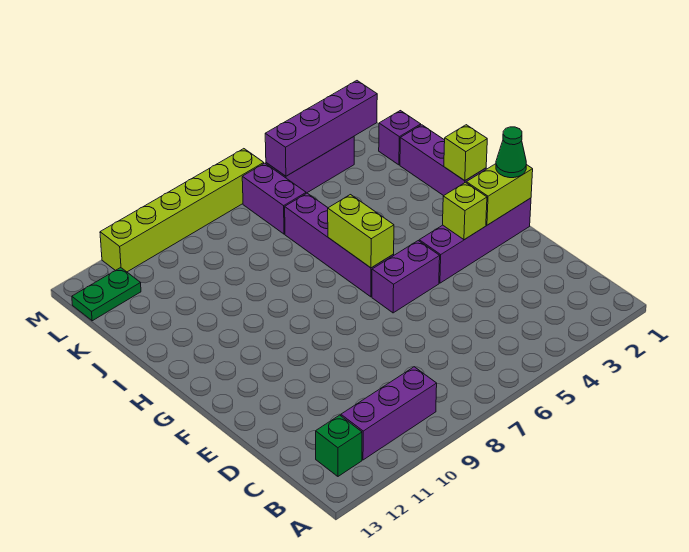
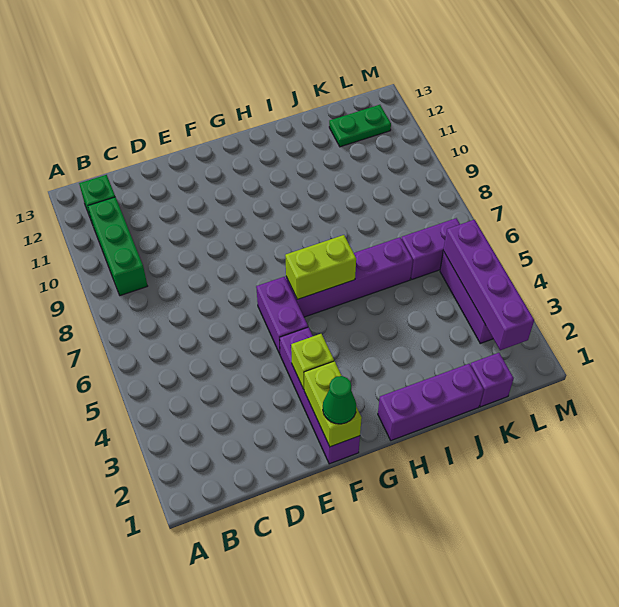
purple 1x3 brick [341,367,437,460] -> green 1x3 brick [88,197,147,296]
lime 1x1 brick [444,125,487,181] -> none
green 1x2 plate [72,268,141,321] -> green 1x2 plate turned to [329,105,391,147]
lime 1x6 brick [100,149,264,272] -> none

